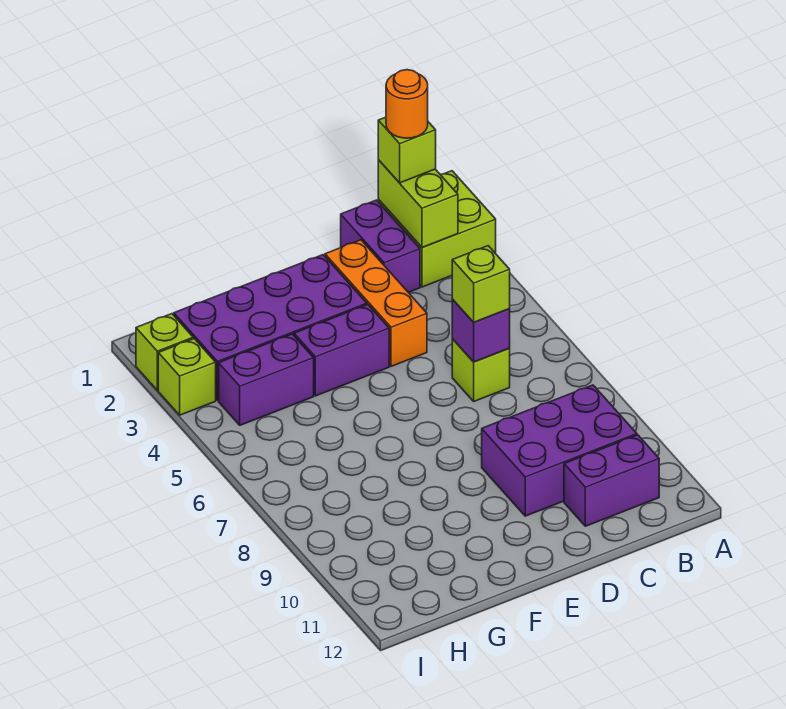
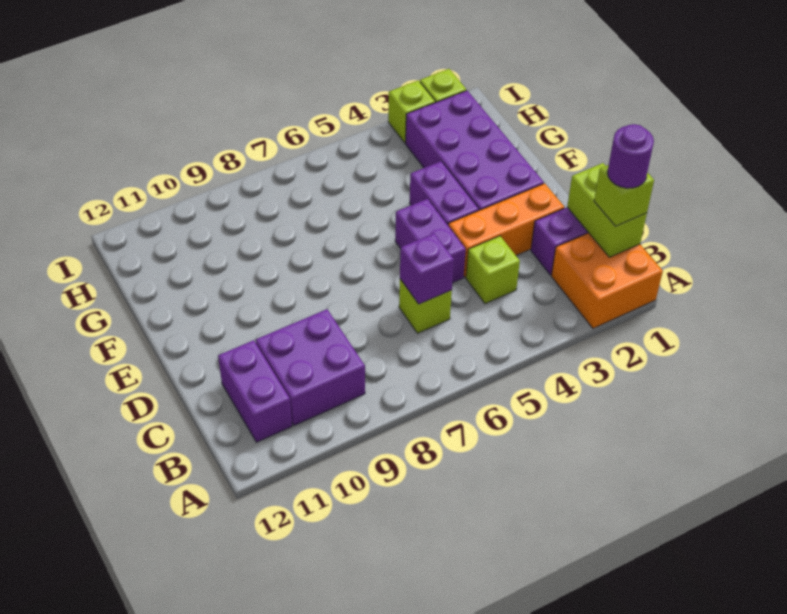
lime 2x2 brick [378,171,496,287] -> orange 2x2 brick [551,233,663,328]
lime 1x2 brick [378,160,458,248] -> lime 1x2 brick turned to [567,163,647,257]
orange 1x1 round brick [386,70,428,138] -> purple 1x1 round brick [608,124,654,188]
purple 2x3 brick [482,385,637,516] -> purple 2x2 brick [256,309,365,425]
lime 1x1 brick [452,246,510,322] -> lime 1x1 brick moved to [466,236,520,304]
purple 1x2 brick [219,334,314,425] -> purple 1x2 brick moved to [395,199,466,283]

